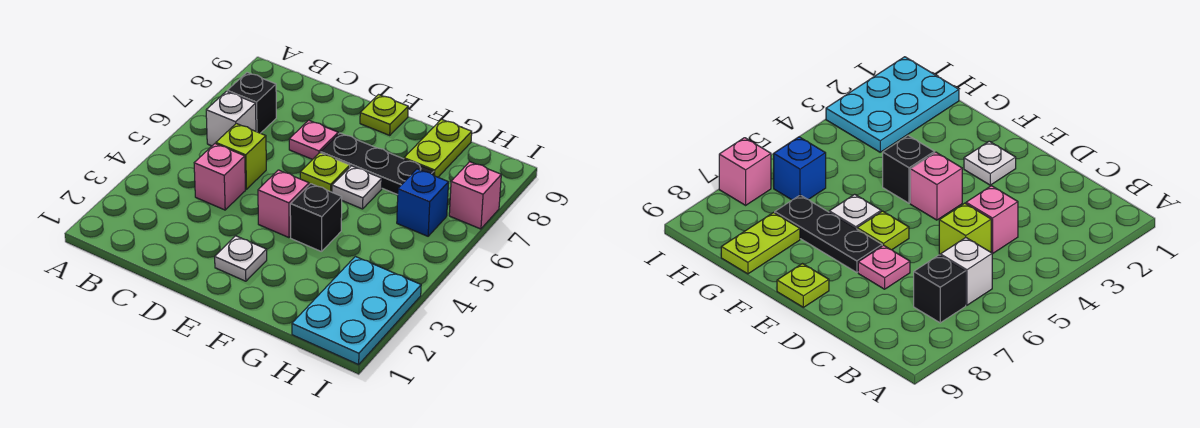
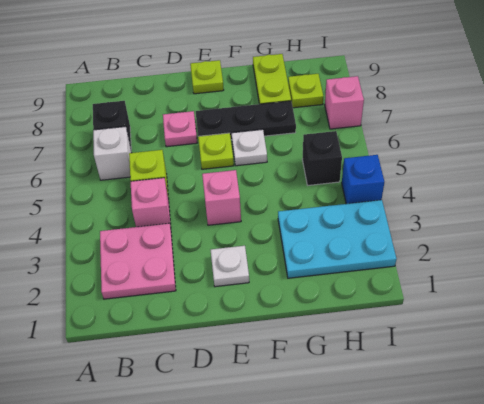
none -> pink 2x2 plate [100,223,176,299]
black 1x1 brick [290,184,342,252] -> black 1x1 brick moved to [302,131,342,185]
cyan 2x3 plate [292,257,421,365] -> cyan 2x3 plate turned to [278,200,397,278]
blue 1x1 brick [397,169,449,236] -> blue 1x1 brick moved to [342,155,384,204]
none -> lime 1x1 plate [288,74,323,108]

